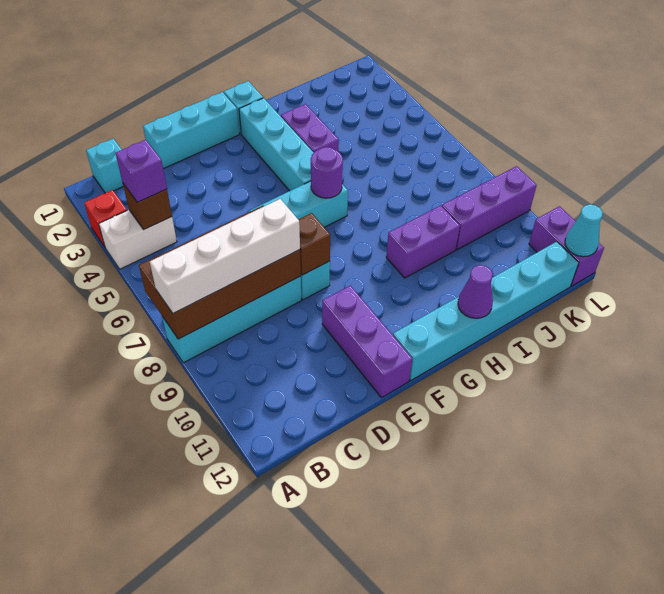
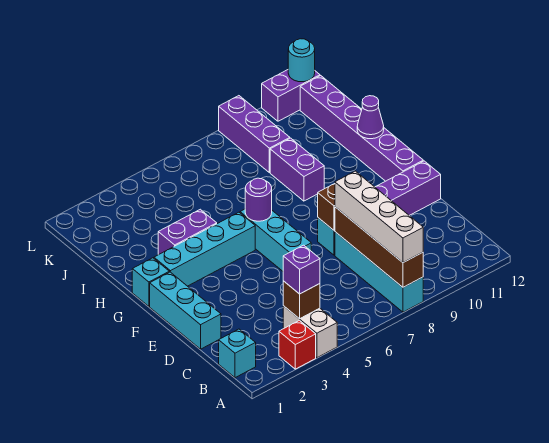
brown 2x4 brick [139,205,301,339] -> brown 1x4 brick [335,207,423,287]
cyan 1x6 brick [393,242,579,380] -> purple 1x6 brick [300,76,423,181]
cyan 1x1 cone [565,204,603,257] -> cyan 1x1 round brick [288,39,315,82]

